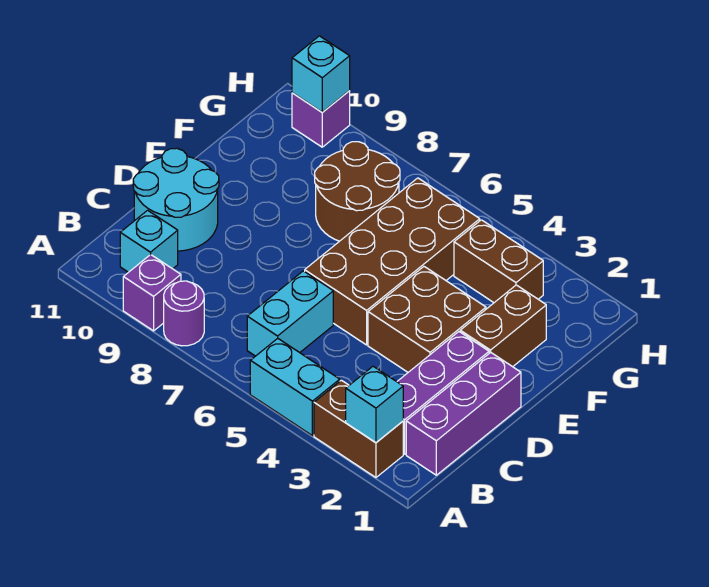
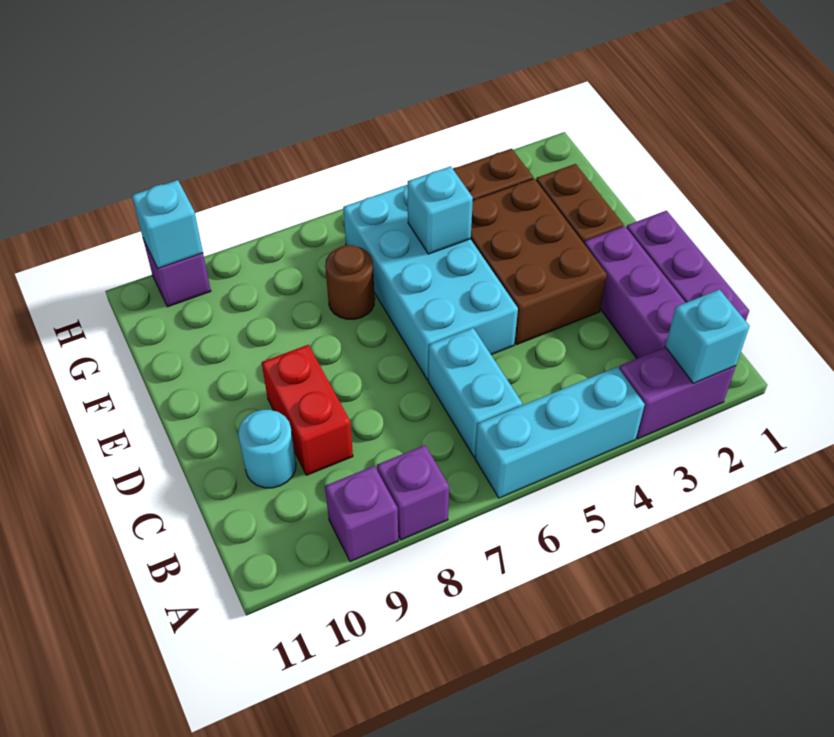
brown 1x2 brick [314,380,403,477] -> purple 1x2 brick [619,347,736,439]
cyan 1x2 brick [250,338,340,436] -> cyan 1x3 brick [475,367,645,498]
purple 1x1 round brick [164,281,204,346] -> purple 1x1 brick [377,445,449,540]
cyan 1x1 brick [120,210,178,272] -> cyan 1x1 brick moved to [408,166,473,254]
none -> red 1x2 brick [262,345,353,475]
cyan 2x2 round brick [133,148,219,251] -> cyan 1x1 round brick [238,410,296,488]
brown 2x2 brick [368,267,486,372] -> brown 2x3 brick [471,179,607,345]
brown 2x4 brick [305,178,480,345] -> cyan 2x4 brick [343,185,518,380]
brown 2x2 round brick [315,142,400,241] -> brown 1x1 round brick [325,245,375,319]

